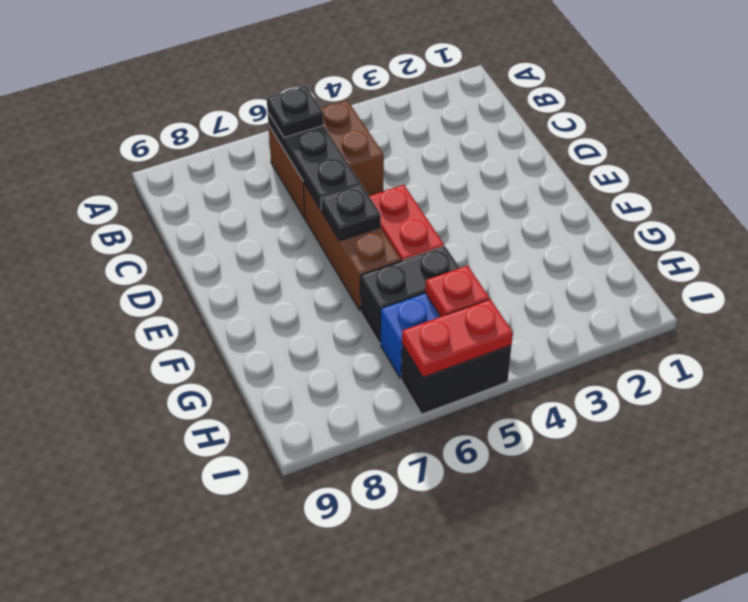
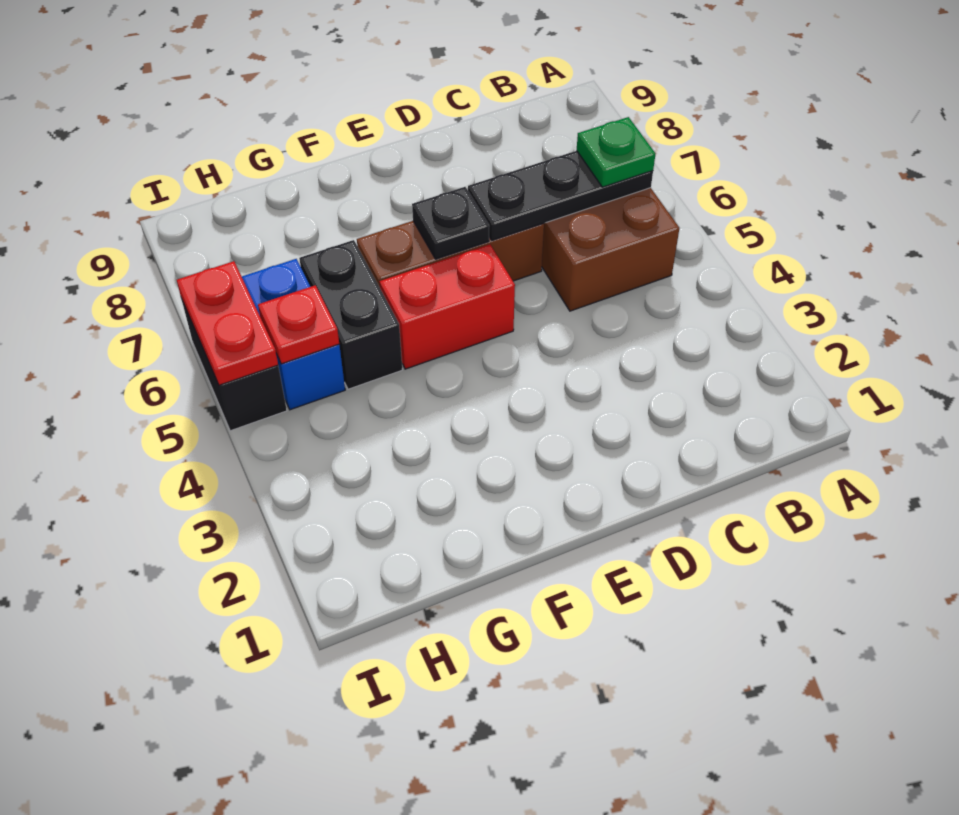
black 1x1 plate [267,86,324,138] -> green 1x1 plate [577,117,655,187]

